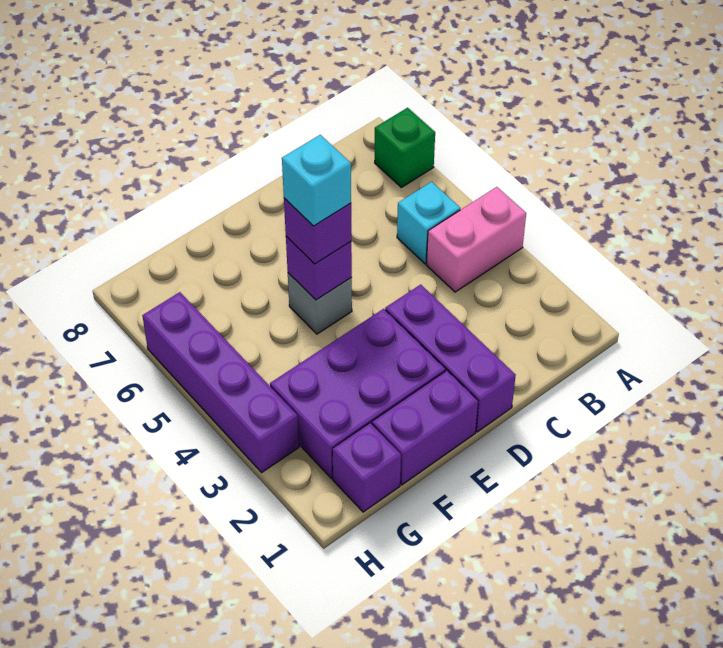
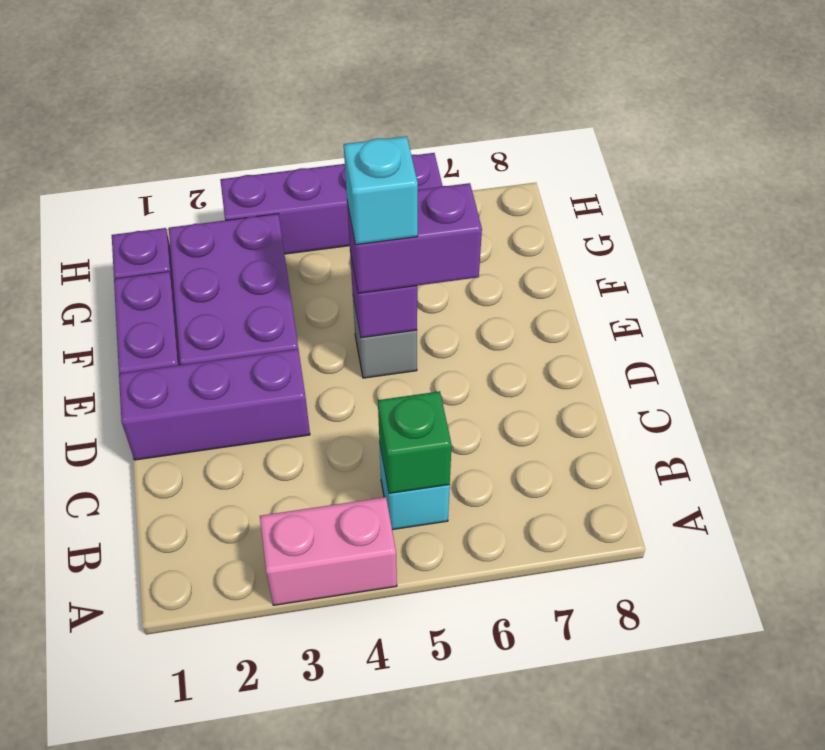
pink 1x2 brick [427,187,526,292] -> pink 1x2 brick turned to [260,497,397,605]
green 1x1 brick [375,108,435,187] -> green 1x1 brick moved to [378,391,452,493]
purple 1x1 brick [284,198,351,264] -> purple 1x2 brick [347,183,482,293]

